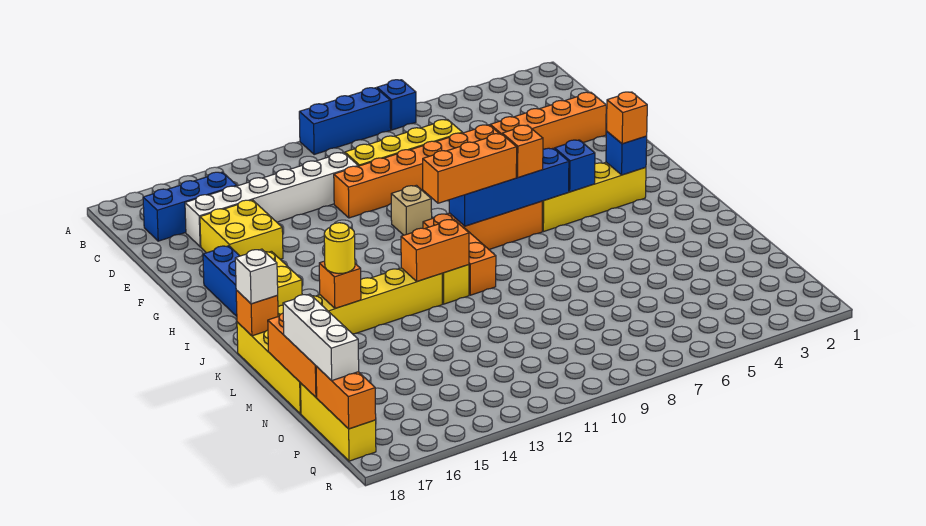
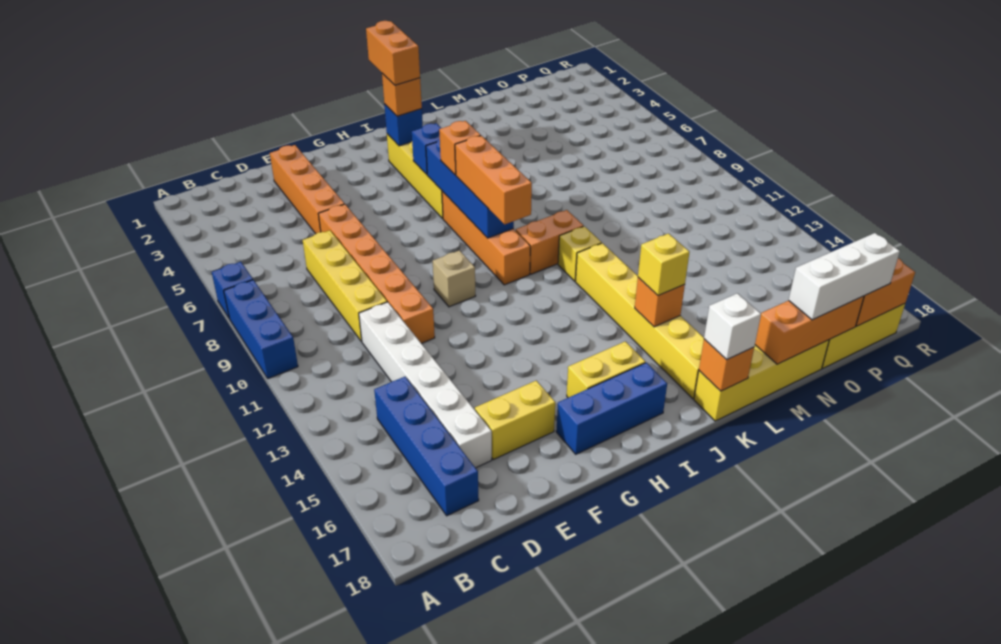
blue 1x3 brick [143,172,237,241] -> blue 1x4 brick [374,377,479,516]
yellow 2x2 brick [200,200,283,259] -> yellow 1x2 brick [475,381,555,460]
orange 1x2 brick [401,219,469,281] -> orange 1x2 brick moved to [366,21,420,85]
yellow 1x1 round brick [324,223,355,274] -> yellow 1x1 brick [638,234,689,296]

